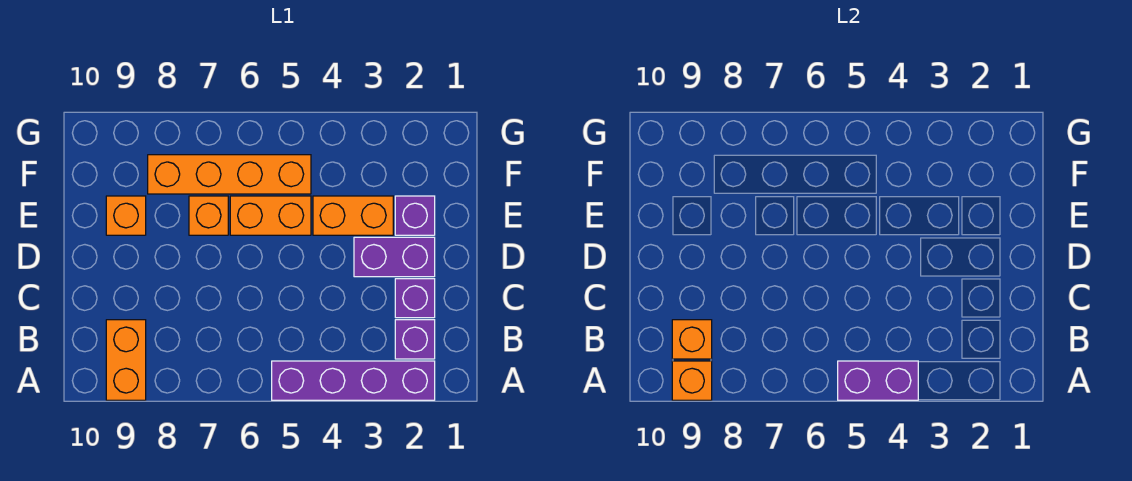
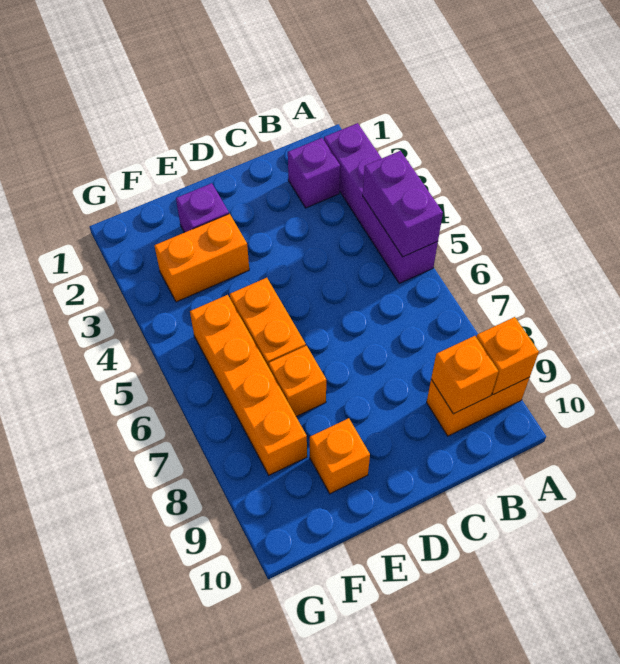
purple 1x1 brick [395,279,435,318] -> none
purple 1x2 brick [354,237,435,277] -> none
orange 1x2 brick [313,196,393,235] -> orange 1x2 brick turned to [154,214,249,302]

